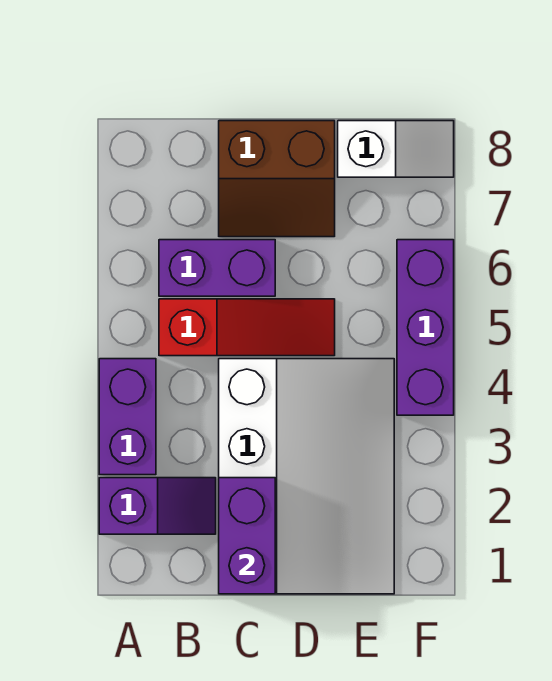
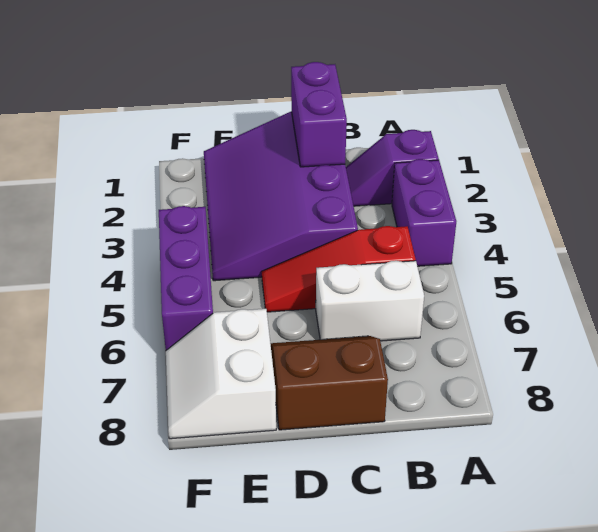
purple 1x2 brick [159,240,275,296] -> white 1x2 brick [316,261,424,341]
white 3x4 slope [219,359,394,594] -> purple 3x4 slope [204,112,358,281]
white 1x2 slope [338,121,454,177] -> white 2x2 slope [166,308,276,439]

